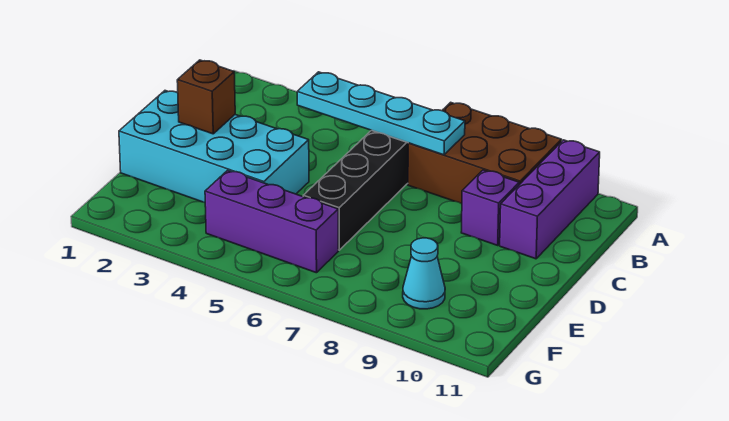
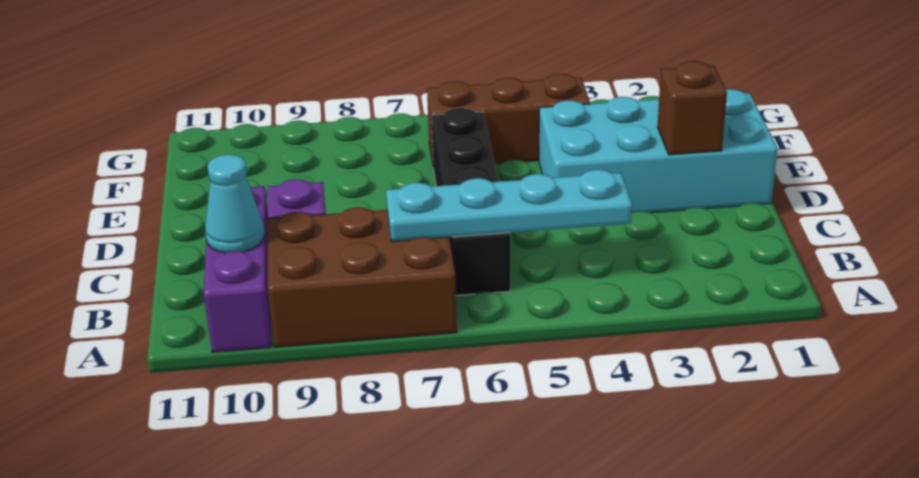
purple 1x3 brick [205,170,338,273] -> brown 1x3 brick [427,74,590,164]
cyan 1x1 cone [403,238,445,309] -> cyan 1x1 cone moved to [205,154,265,253]

